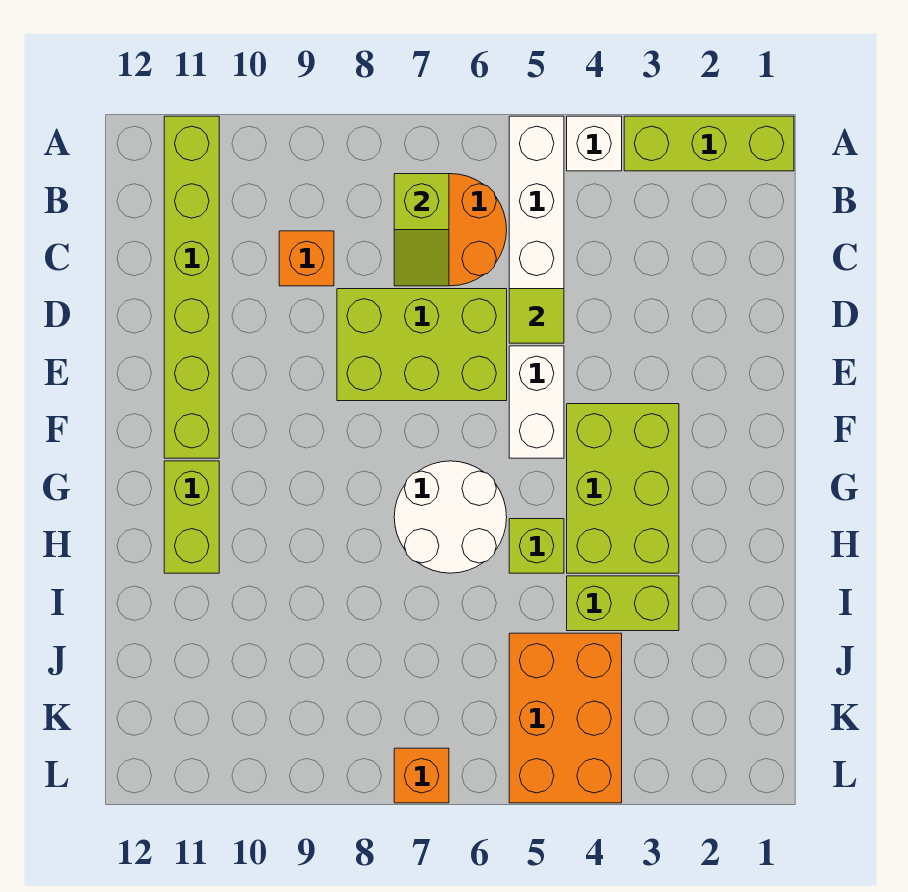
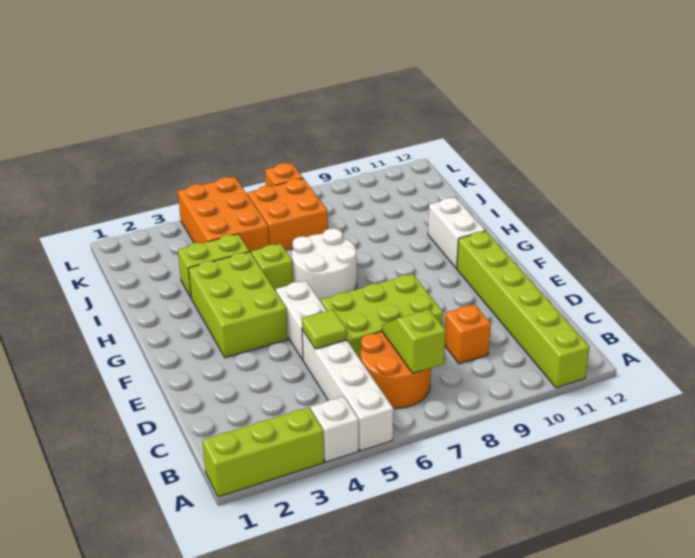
lime 1x2 brick [164,461,219,573] -> white 1x2 brick [428,197,485,268]
none -> orange 2x2 brick [247,178,328,251]

